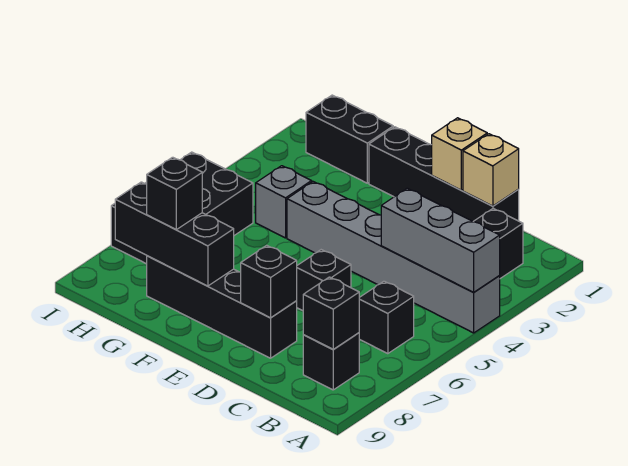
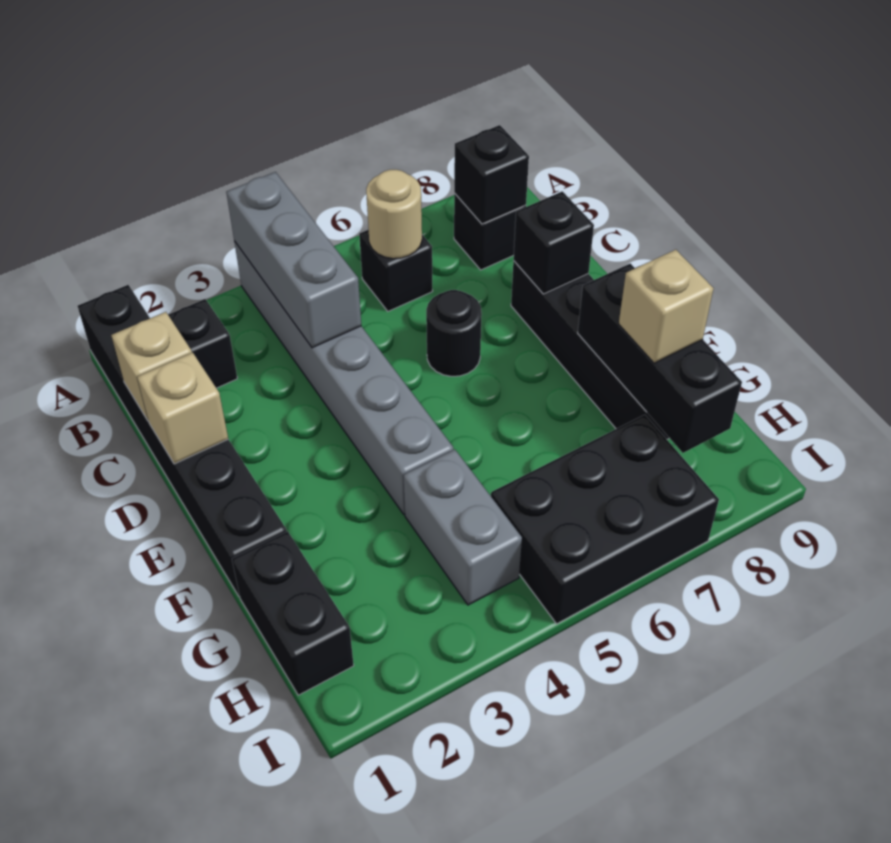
none -> tan 1x1 round brick [366,170,422,259]
black 1x4 brick [369,127,519,221] -> black 1x6 brick [78,285,287,597]
black 1x1 brick [297,250,351,311] -> black 1x1 round brick [426,290,482,376]
grey 1x1 brick [256,166,312,238] -> grey 1x2 brick [403,450,522,605]
black 1x1 brick [147,157,202,230] -> tan 1x1 brick [619,250,714,363]

